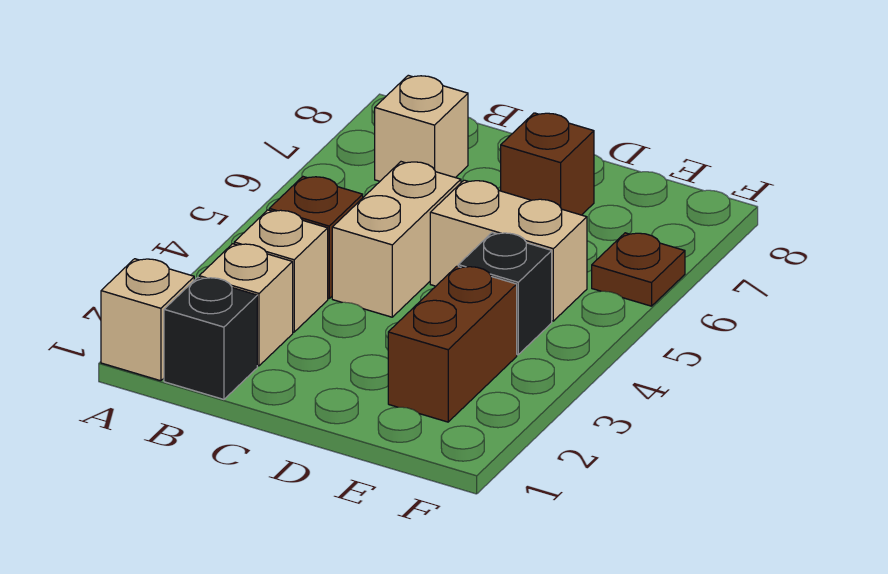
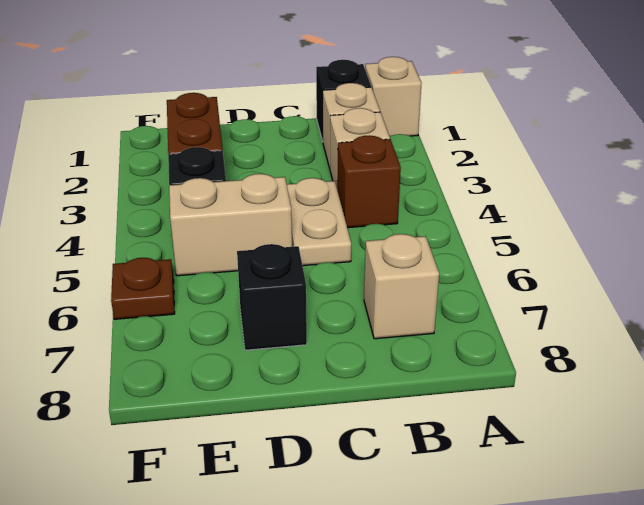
tan 1x2 brick [332,162,461,317] -> tan 1x2 plate [287,178,351,266]
brown 1x1 brick [501,113,594,215] -> black 1x1 brick [237,244,307,350]

